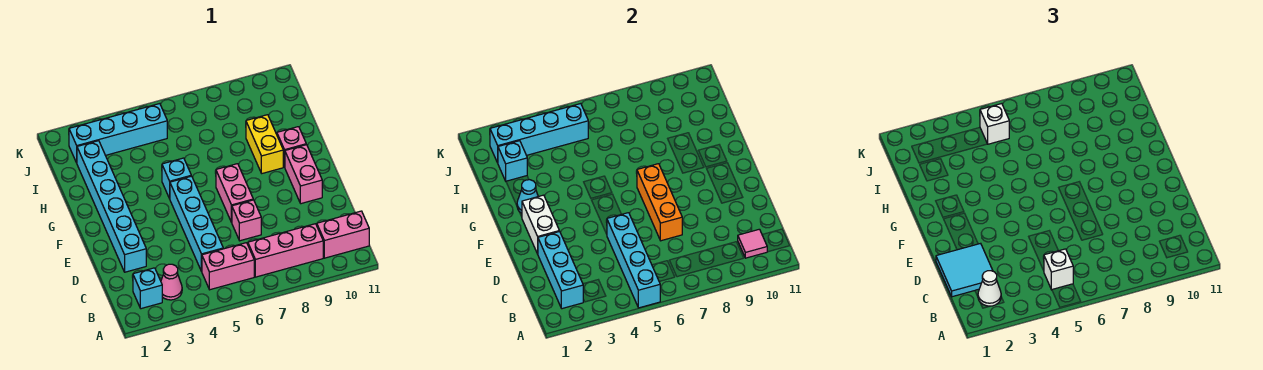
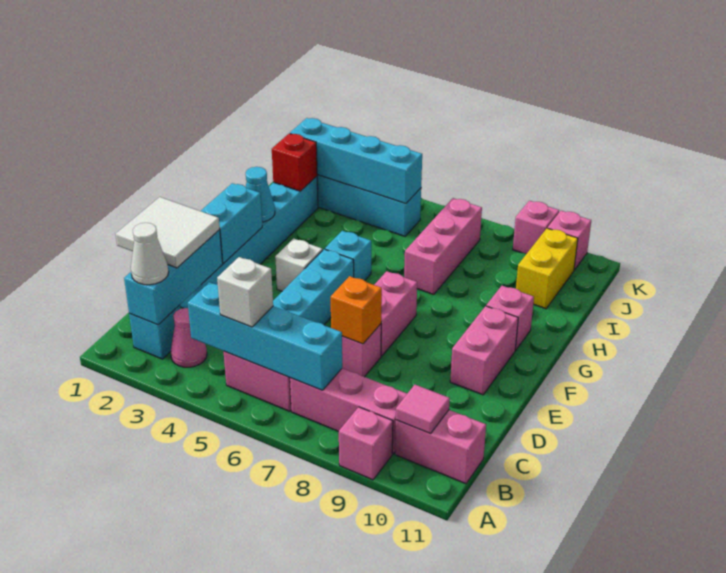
cyan 1x4 brick [607,213,660,308] -> cyan 1x4 brick turned to [188,282,342,390]
none -> pink 1x1 brick [339,407,393,480]
cyan 2x2 tile [936,243,993,297] -> white 2x2 tile [116,197,220,268]
orange 1x3 brick [637,164,682,241] -> orange 1x1 brick [331,276,382,344]
white 1x2 brick [522,195,559,254] -> cyan 1x2 brick [201,183,262,263]
yellow 1x2 brick [246,115,283,173] -> yellow 1x2 brick moved to [516,228,578,309]
none -> pink 1x3 brick [404,198,482,294]
cyan 1x1 brick [498,141,527,181] -> red 1x1 brick [272,134,317,191]
white 1x1 brick [980,104,1009,144] -> white 1x1 brick moved to [275,239,323,291]
none -> pink 1x1 brick [513,201,559,254]
none -> pink 1x1 brick [548,211,591,270]

